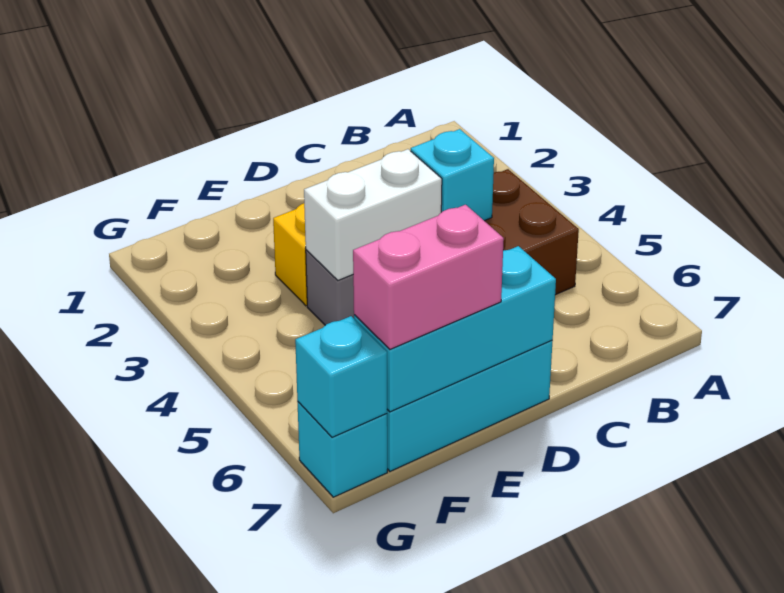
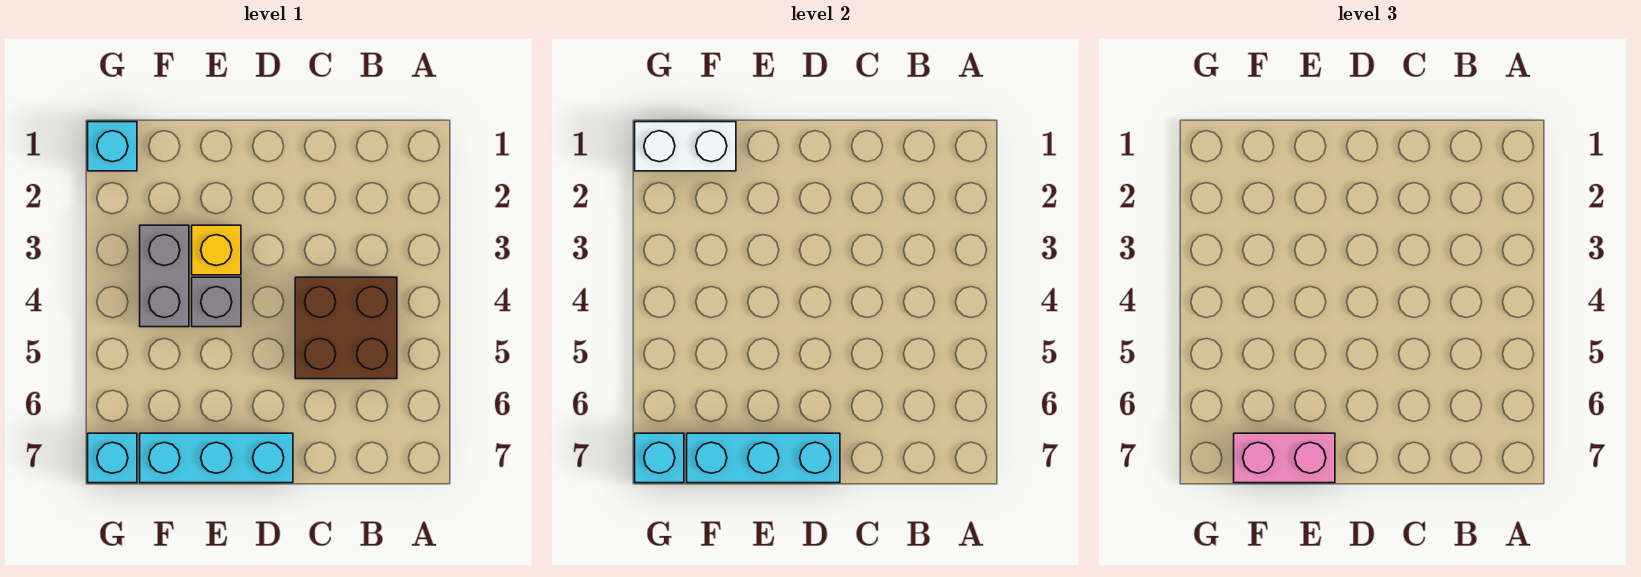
cyan 1x1 brick [411,129,494,221] -> cyan 1x1 brick moved to [88,122,137,171]
white 1x2 brick [304,149,442,280] -> white 1x2 brick moved to [635,122,736,171]
none -> grey 1x2 brick [140,225,189,327]

